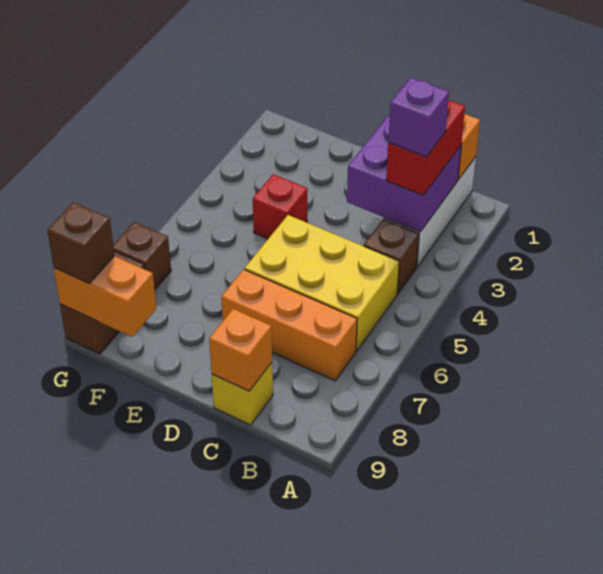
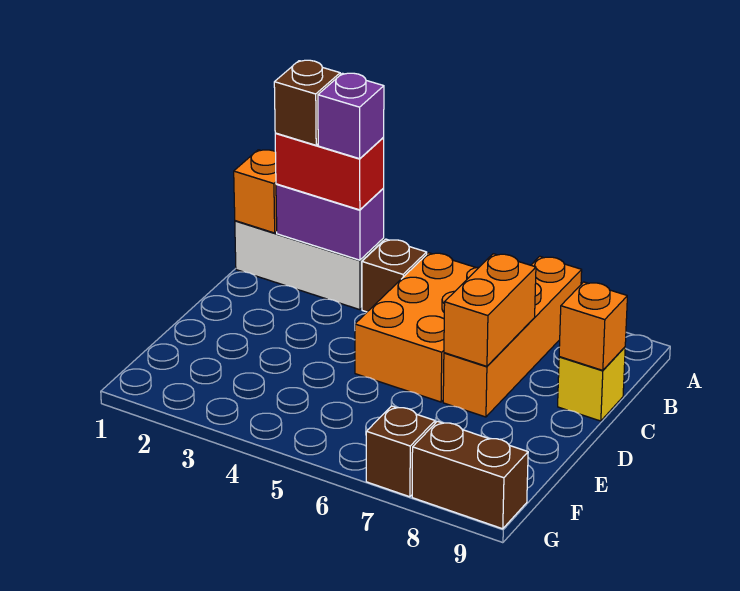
purple 2x2 brick [347,117,461,232] -> purple 1x2 brick [276,184,384,260]
yellow 2x3 brick [245,215,399,351] -> orange 2x3 brick [355,253,479,402]
orange 1x3 brick [221,269,357,381] -> orange 1x4 brick [443,256,582,417]
red 1x1 brick [253,174,307,239] -> none
orange 1x2 brick [54,256,156,337] -> orange 1x2 brick moved to [444,254,536,366]
brown 1x1 brick [47,202,115,283] -> brown 1x1 brick moved to [274,60,340,145]

